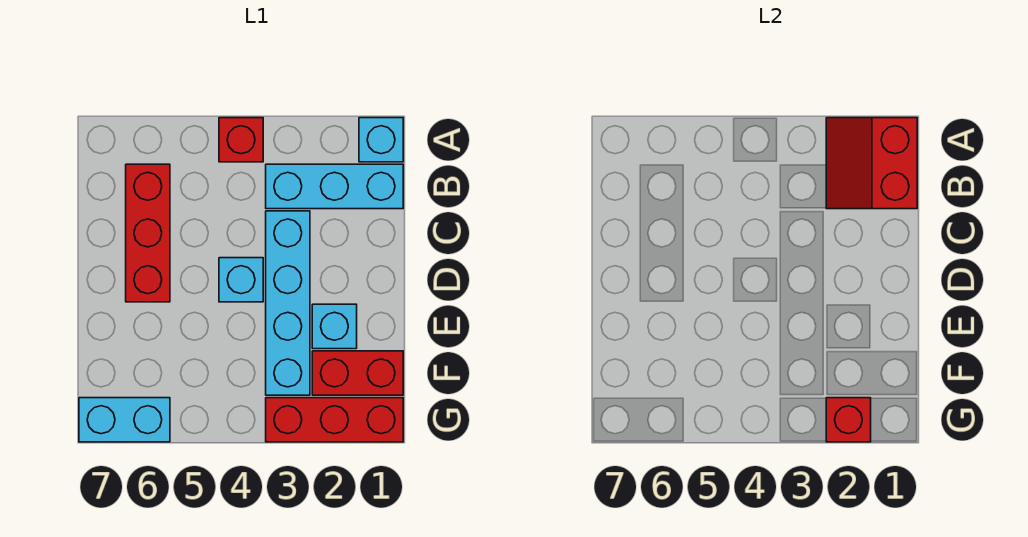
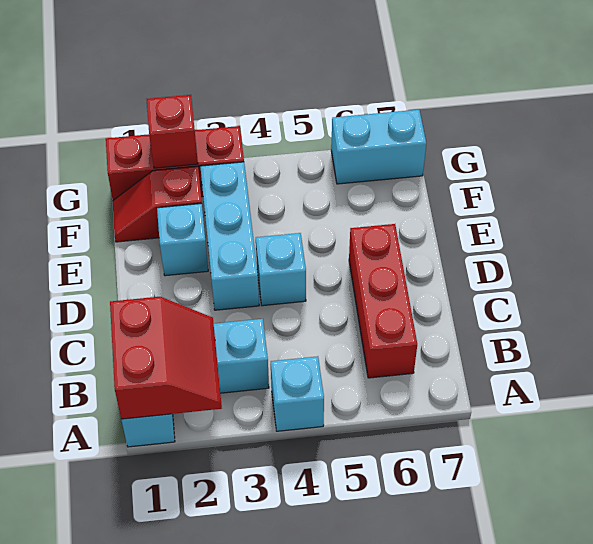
red 1x1 brick [219,118,263,162] -> cyan 1x1 brick [271,356,324,431]
cyan 1x4 brick [266,211,310,395] -> cyan 1x3 brick [200,162,259,310]
red 1x2 brick [312,351,403,395] -> red 1x2 slope [113,166,202,242]

